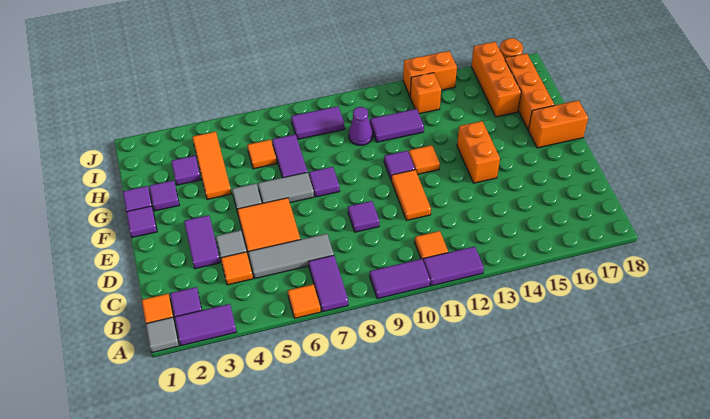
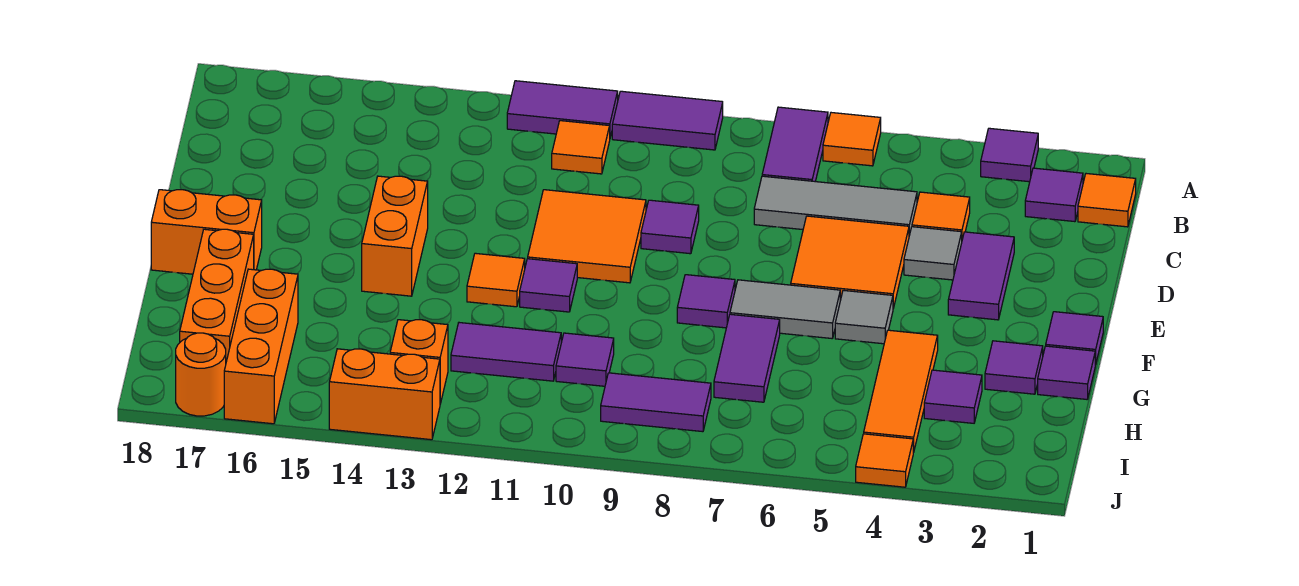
grey 1x1 tile [146,317,179,353] -> none
purple 1x2 tile [175,304,236,346] -> purple 1x1 tile [981,128,1038,182]
orange 1x2 tile [391,170,431,220] -> orange 2x2 tile [528,190,646,283]
orange 1x1 tile [247,140,277,169] -> orange 1x1 tile moved to [856,434,913,487]
purple 1x1 cone [349,107,373,145] -> purple 1x1 tile [556,333,614,386]

